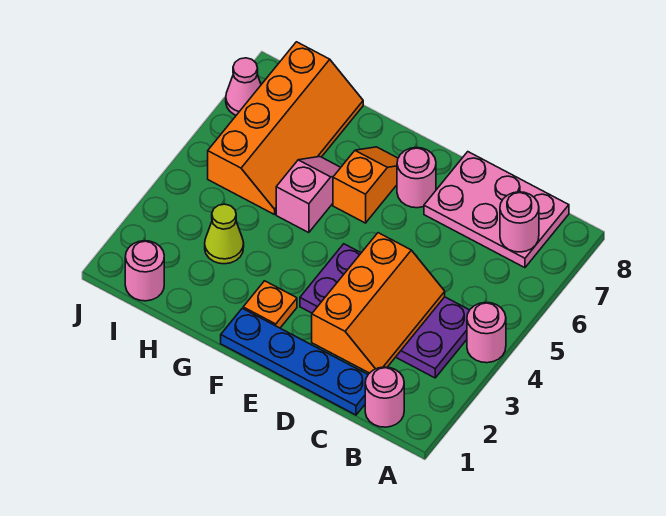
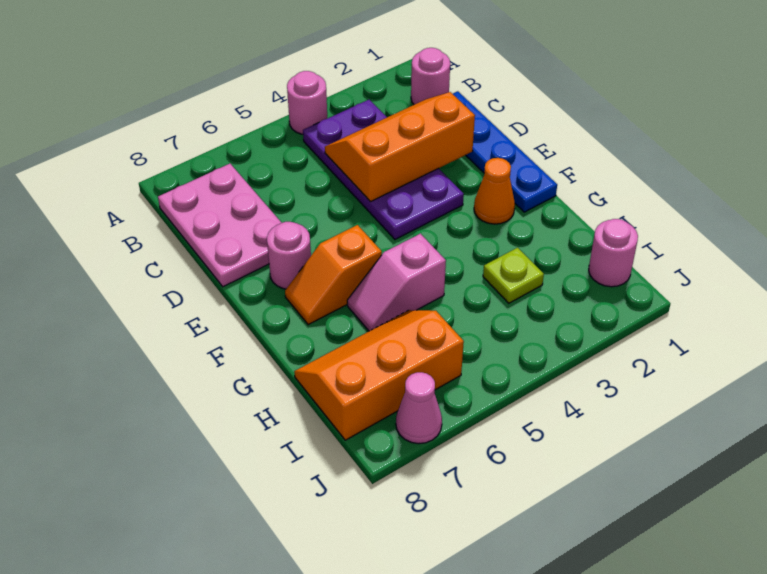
pink 1x1 round brick [500,192,539,252] -> none
orange 1x1 plate [243,281,297,328] -> orange 1x1 cone [474,158,515,224]
lime 1x1 cone [205,204,244,264] -> lime 1x1 plate [483,248,544,303]
orange 2x4 slope [208,42,363,215] -> orange 2x3 slope [294,310,464,440]

